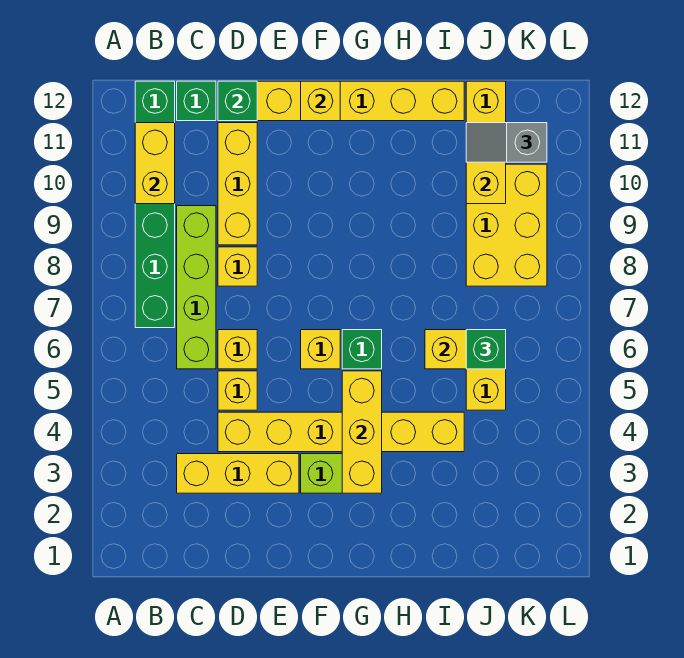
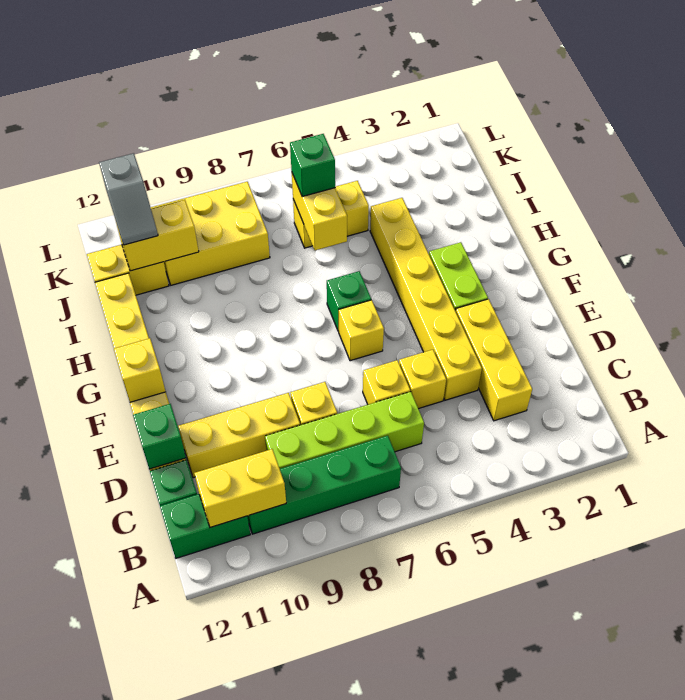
yellow 1x3 brick [342,371,382,493] -> none

